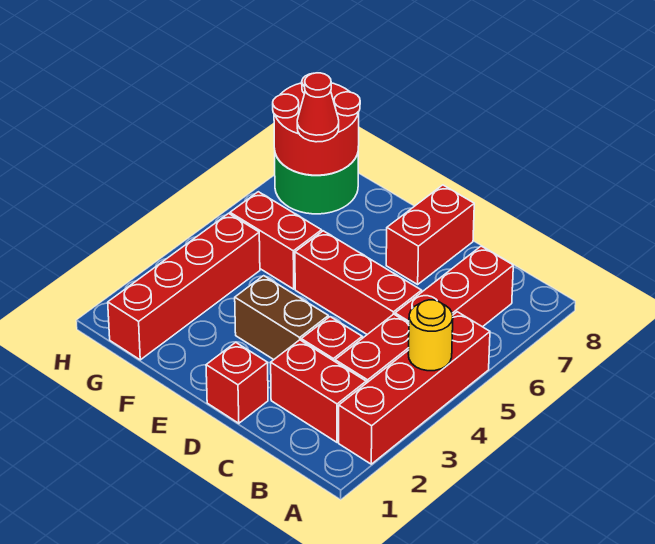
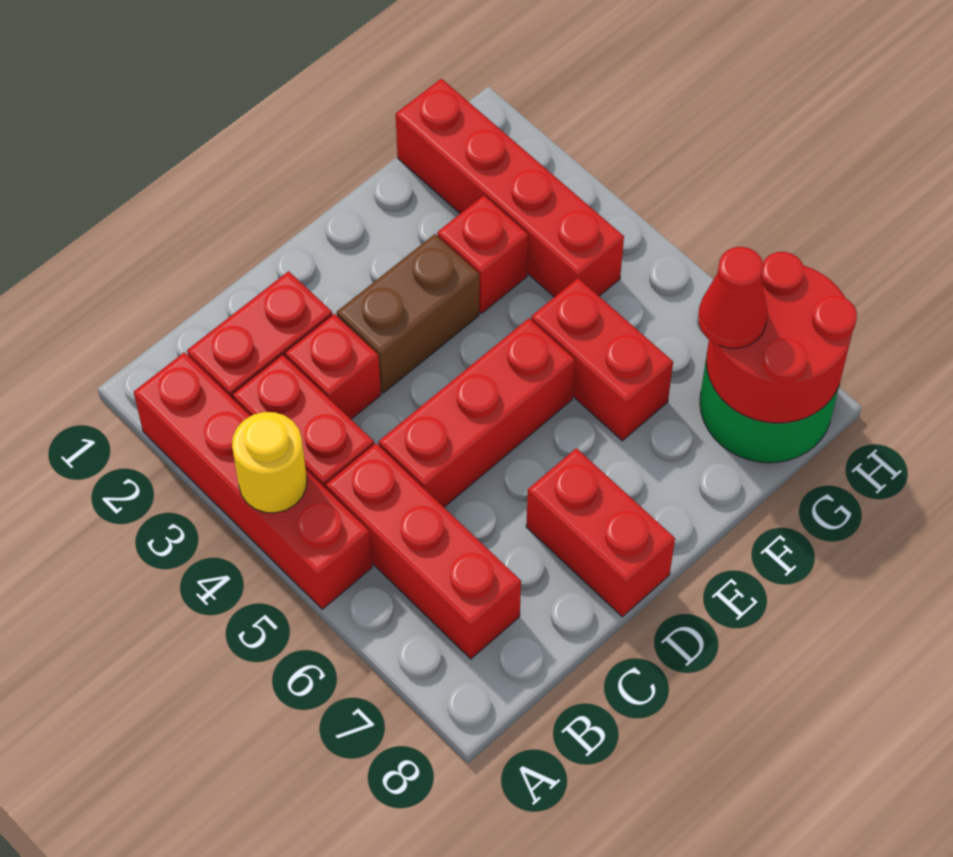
red 1x1 brick [206,342,268,423] -> red 1x1 brick moved to [437,195,528,313]
red 1x2 brick [230,192,322,289] -> red 1x2 brick turned to [531,278,673,441]

